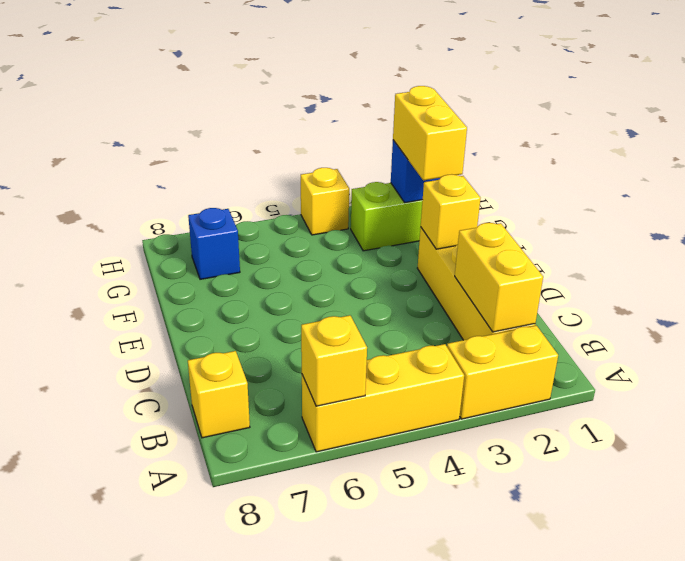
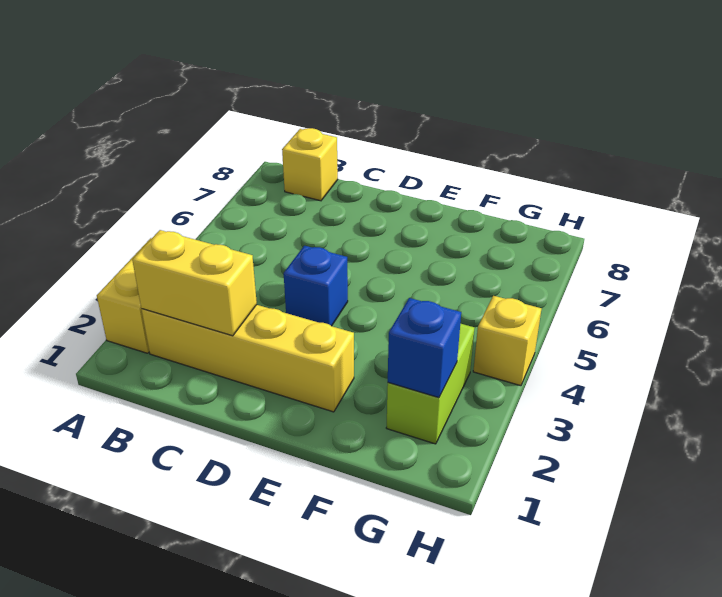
yellow 1x3 brick [302,344,464,452] -> none
yellow 1x1 brick [301,315,367,406] -> none
yellow 1x1 brick [421,174,480,249] -> none
yellow 1x2 brick [393,86,467,181] -> none
blue 1x1 brick [188,208,240,279] -> blue 1x1 brick moved to [284,246,348,326]

